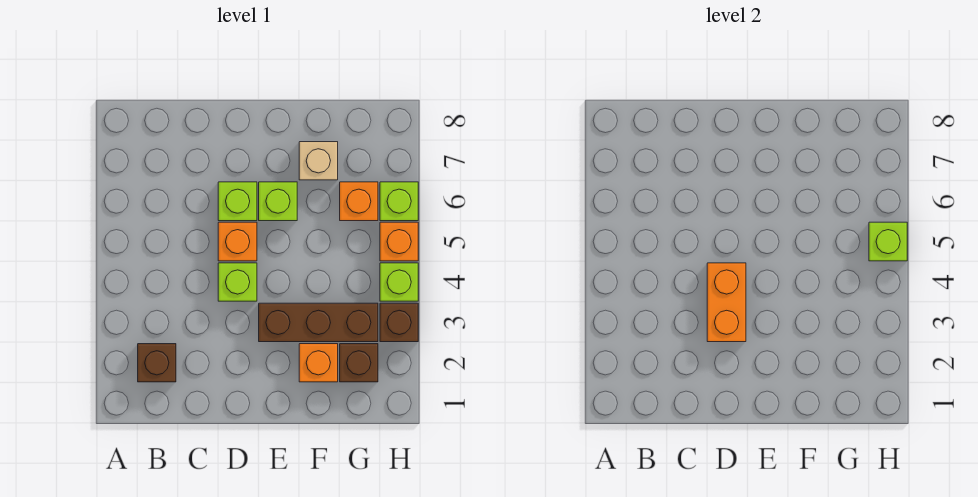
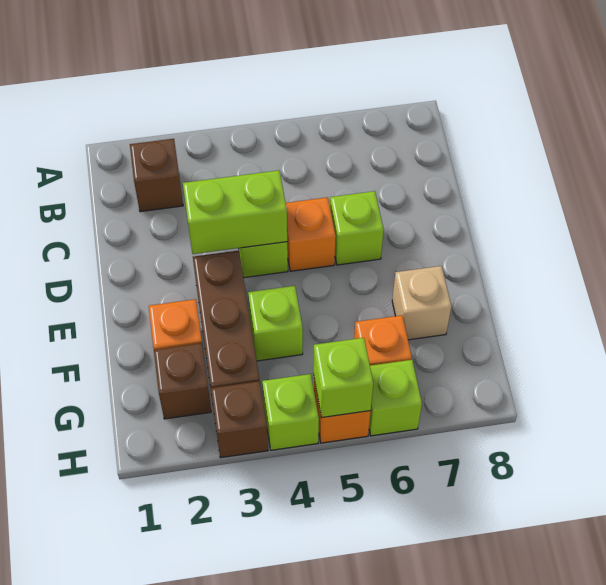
orange 1x2 brick [707,263,746,342] -> lime 1x2 brick [183,170,287,254]
lime 1x1 brick [259,182,297,221] -> lime 1x1 brick moved to [248,286,303,361]

